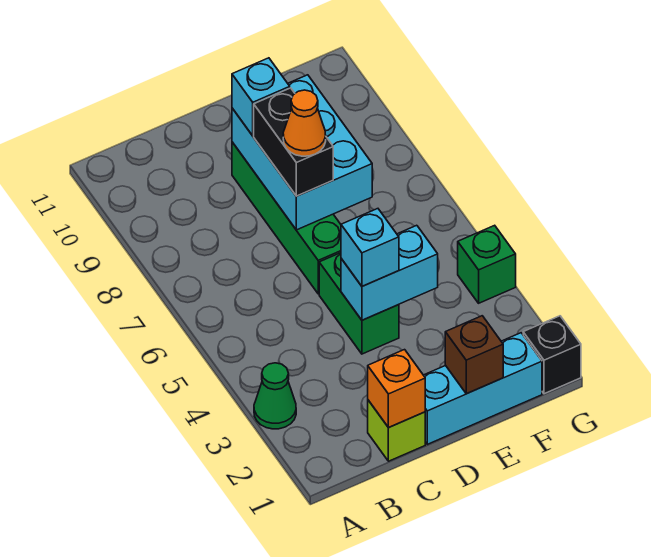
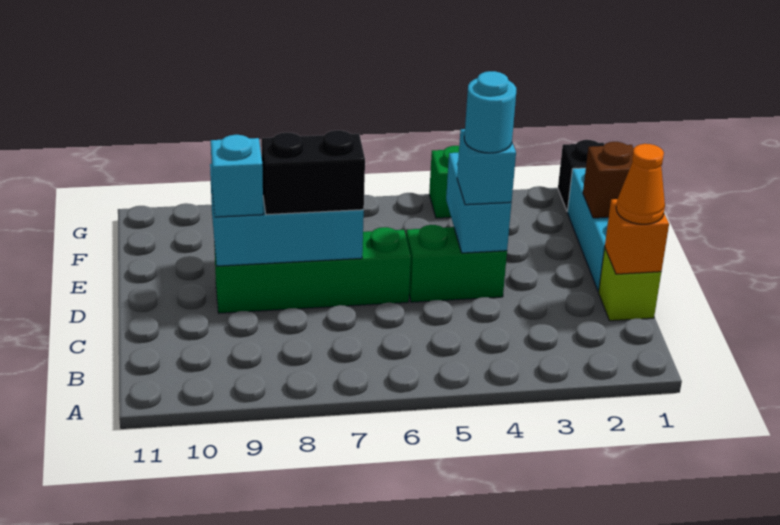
green 1x1 cone [254,363,296,429] -> none
none -> cyan 1x1 round brick [464,71,516,153]
orange 1x1 cone [283,90,326,156] -> orange 1x1 cone moved to [616,144,665,224]

